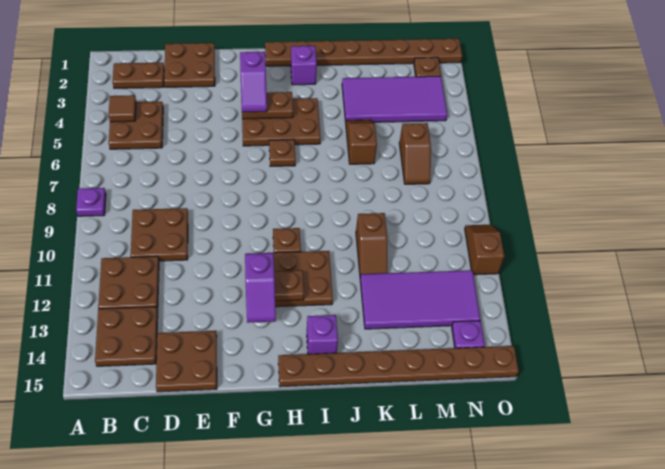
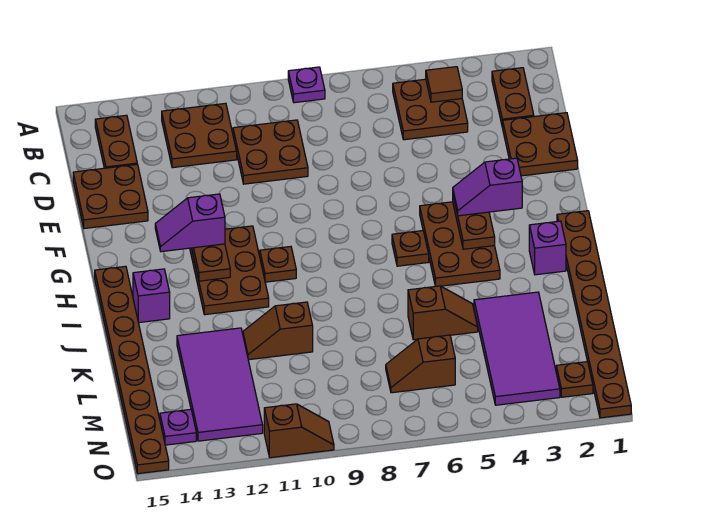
brown 2x2 plate [95,307,158,366] -> brown 1x2 plate [95,115,137,168]

